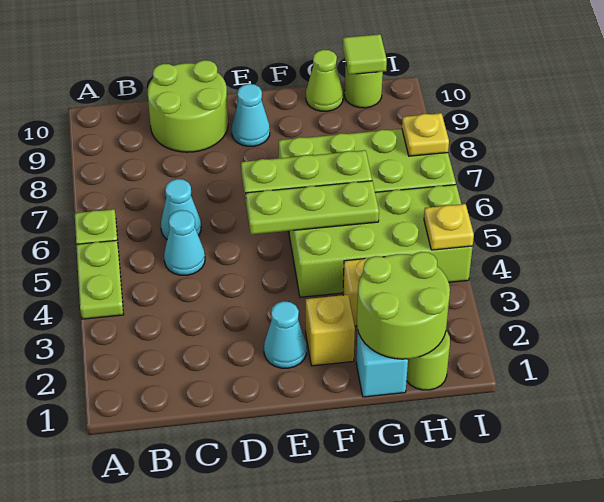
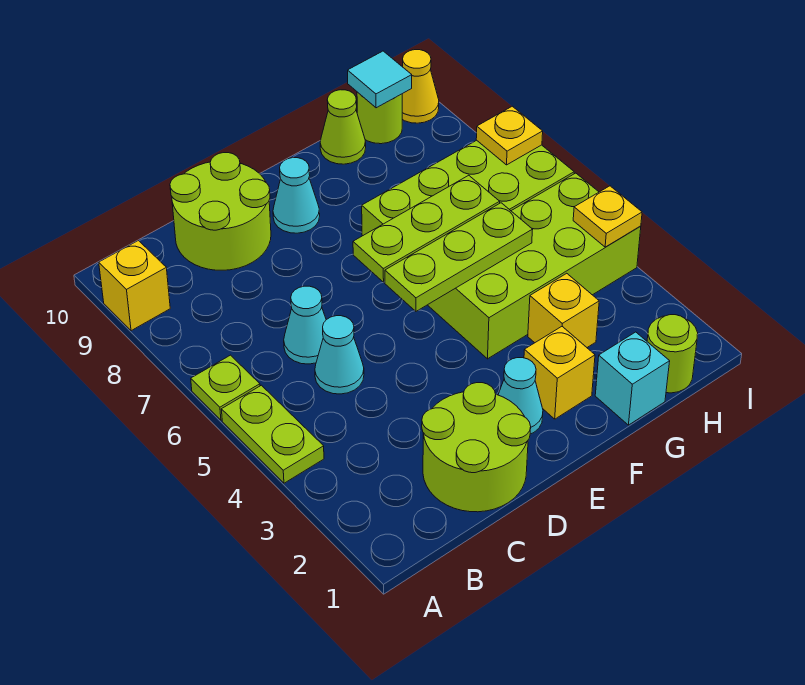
none -> yellow 1x1 brick [99,241,170,331]
lime 2x2 round brick [357,252,450,359] -> lime 2x2 round brick moved to [422,383,531,512]
lime 1x1 tile [343,34,387,75] -> cyan 1x1 tile [348,51,412,108]
none -> yellow 1x1 cone [402,50,439,123]

